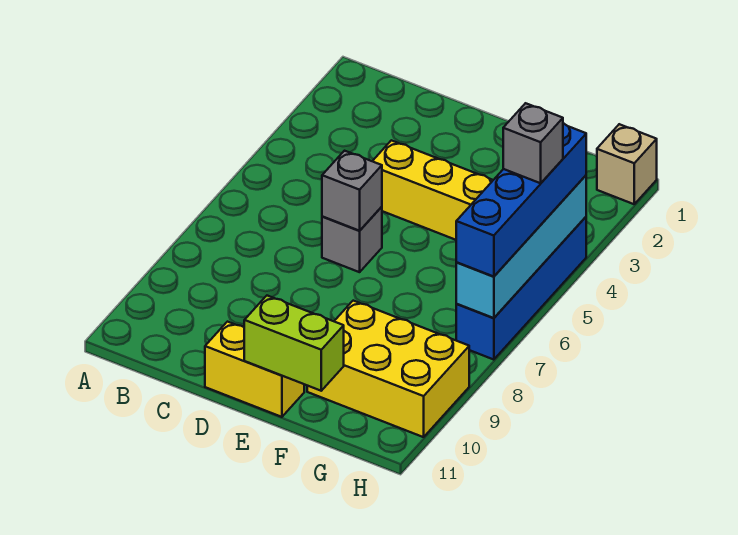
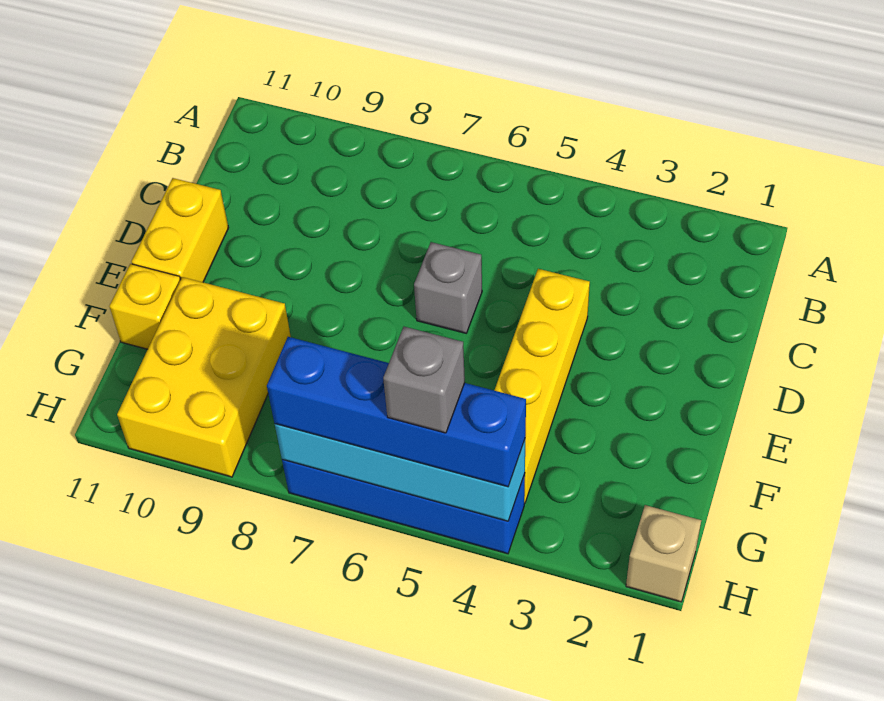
grey 1x1 brick [322,151,382,231] -> none
lime 1x2 brick [244,296,344,391] -> none
none -> yellow 1x1 brick [110,264,180,349]

